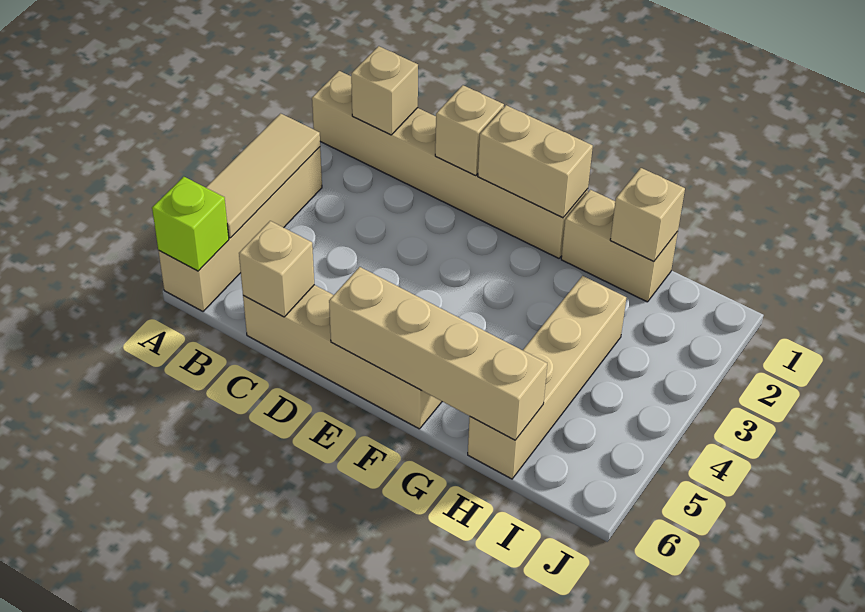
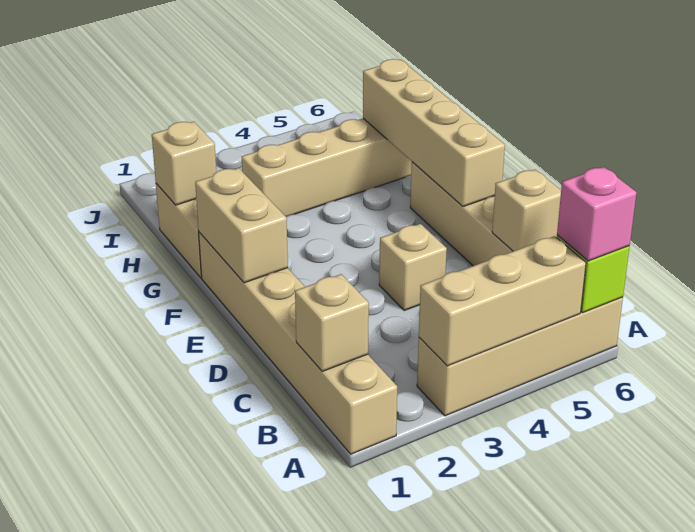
tan 1x3 tile [206,113,320,238] -> tan 1x3 brick [419,236,586,366]
none -> pink 1x1 brick [557,167,637,261]
tan 1x1 brick [435,85,504,175] -> tan 1x1 brick moved to [379,224,447,310]

